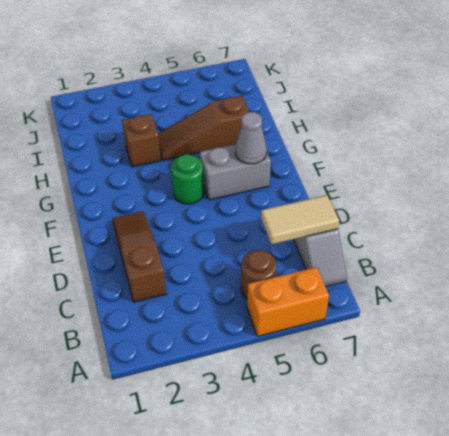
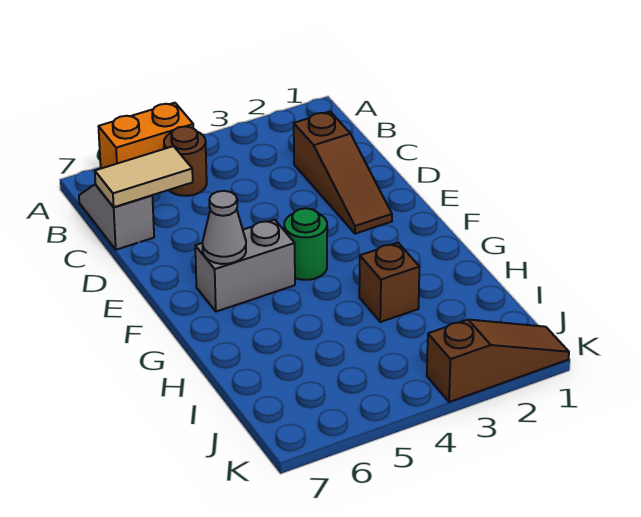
brown 1x3 slope [158,96,250,160] -> brown 1x3 slope moved to [427,320,569,402]

